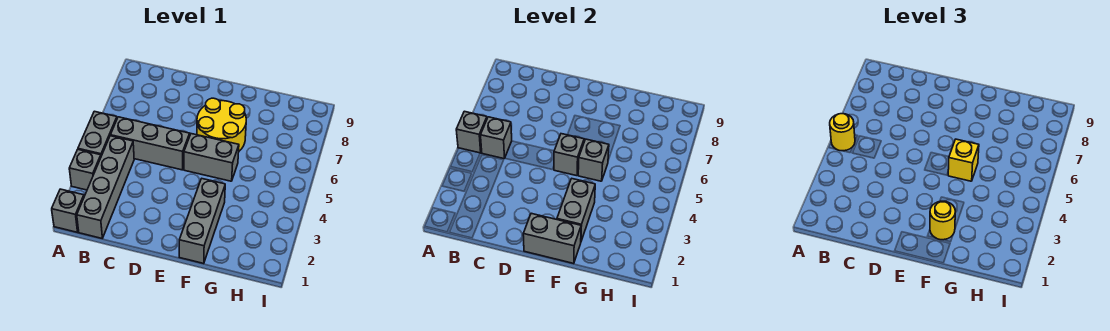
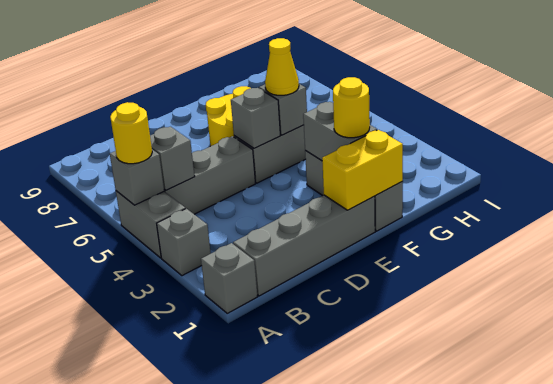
grey 1x4 brick [77,136,134,238] -> grey 1x4 brick turned to [233,195,375,296]
grey 1x2 brick [523,213,581,263] -> yellow 1x2 brick [322,130,403,210]
yellow 1x1 brick [948,139,979,181] -> yellow 1x1 cone [265,38,299,95]

